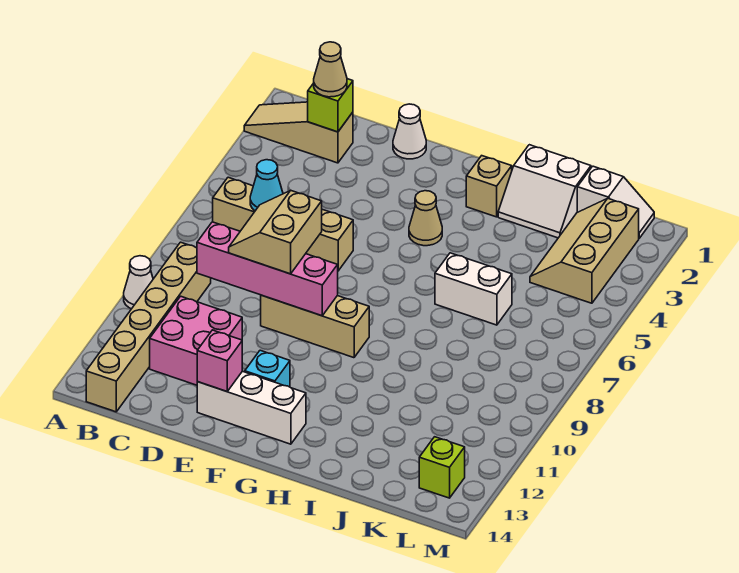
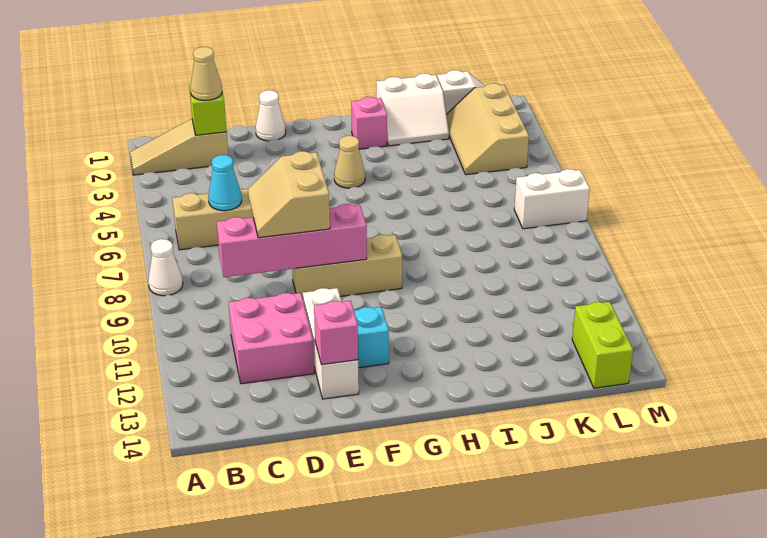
white 1x1 cone [124,256,153,309] -> white 1x1 cone moved to [148,239,183,296]
tan 1x6 brick [86,242,211,412] -> none
white 1x3 brick [197,371,306,444] -> white 1x3 brick turned to [303,288,359,399]
tan 1x1 brick [466,156,512,217] -> pink 1x1 brick [351,97,387,149]
white 1x2 brick [435,253,512,325] -> white 1x2 brick moved to [514,169,590,229]
lime 1x1 brick [419,437,465,498] -> lime 1x2 brick [572,302,633,388]

